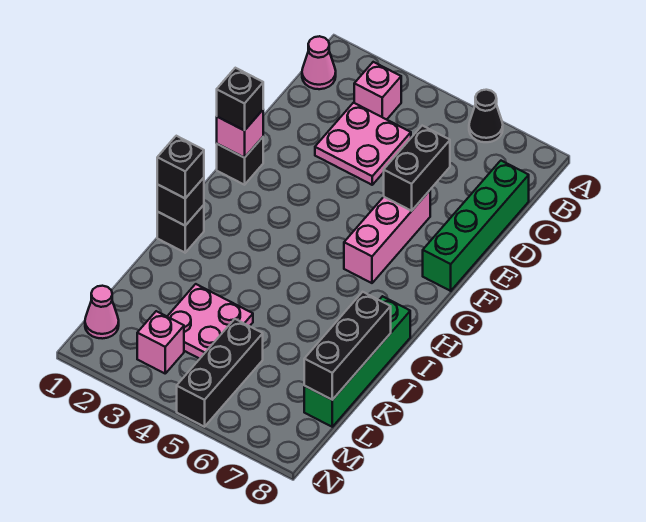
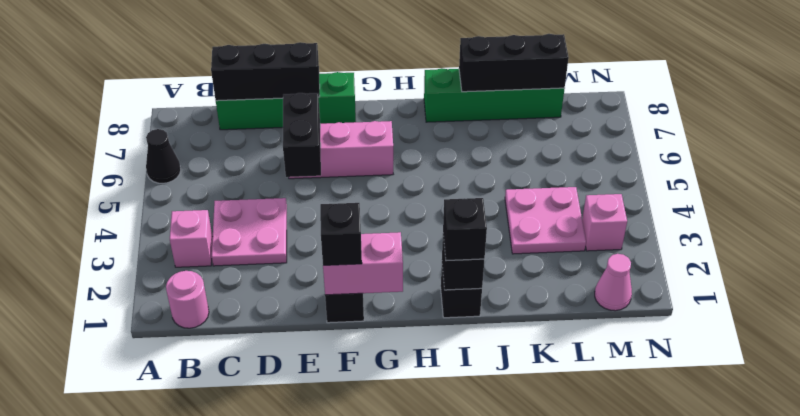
pink 1x1 cone [302,36,336,89] -> pink 1x1 round brick [166,271,209,328]
black 1x2 brick [384,126,450,211] -> black 1x2 brick turned to [283,93,321,177]
pink 1x1 brick [217,110,263,158] -> pink 1x2 brick [323,232,403,295]
black 1x3 brick [177,319,263,427] -> black 1x3 brick moved to [211,42,320,101]

